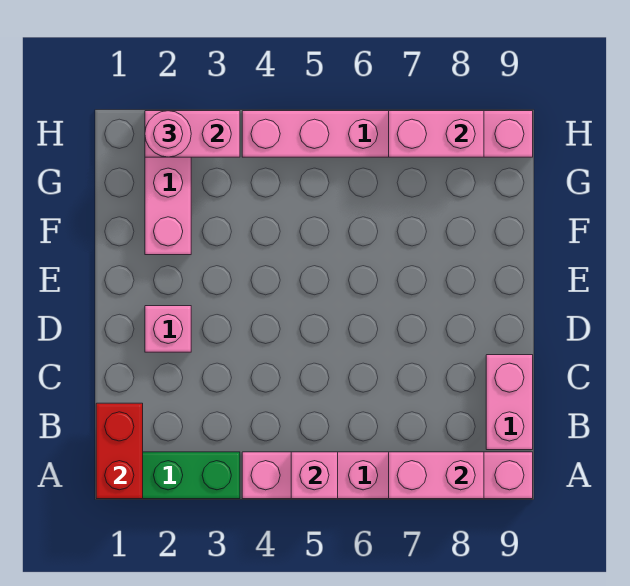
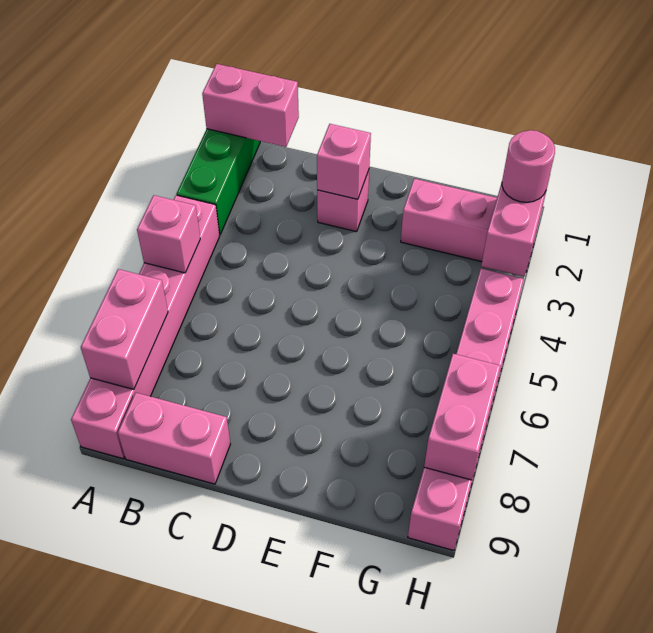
red 1x2 brick [96,403,143,499] -> pink 1x2 brick [202,64,299,147]
none -> pink 1x1 brick [317,124,371,199]

